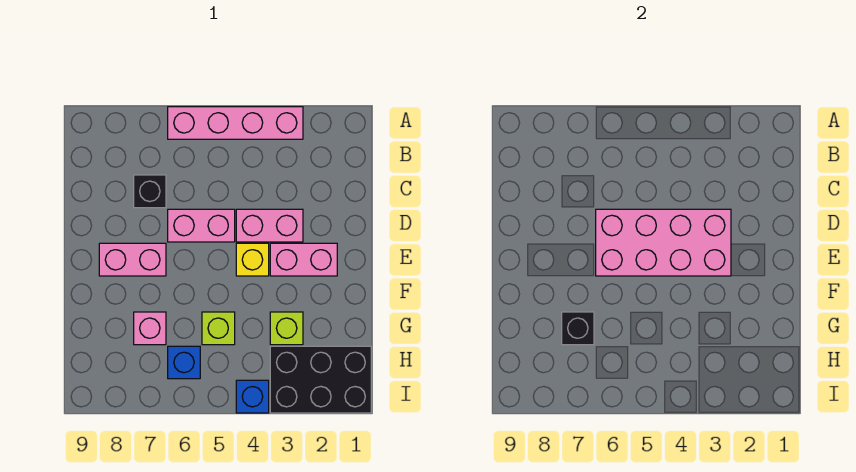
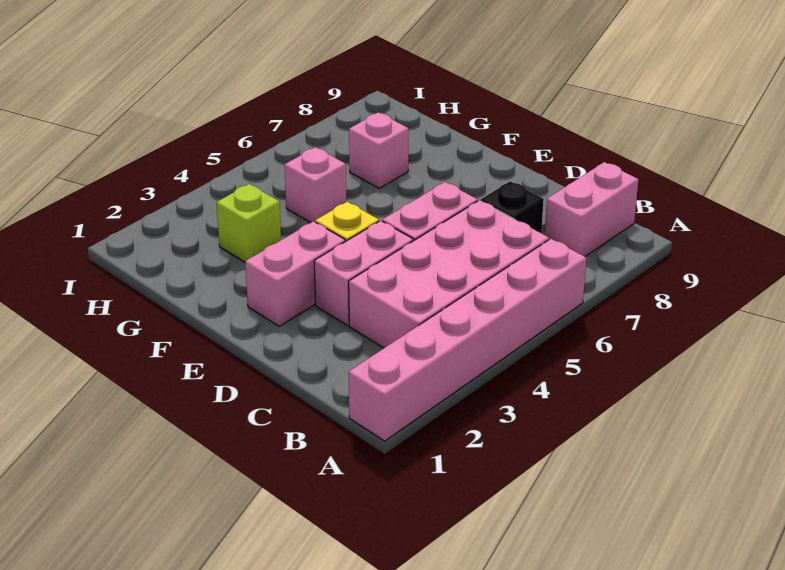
pink 1x4 brick [168,107,303,139] -> pink 1x6 brick [349,239,586,441]
pink 2x4 brick [596,209,731,276] -> pink 2x4 brick moved to [349,200,549,348]
pink 1x2 brick [99,243,166,276] -> pink 1x2 brick moved to [545,162,638,257]
lime 1x1 brick [202,312,235,345] -> pink 1x1 brick [285,147,346,223]
black 1x1 brick [562,312,594,345] -> none
black 2x3 brick [270,346,371,413] -> none
blue 1x1 brick [168,346,200,379] -> none
blue 1x1 brick [236,380,269,413] -> none

